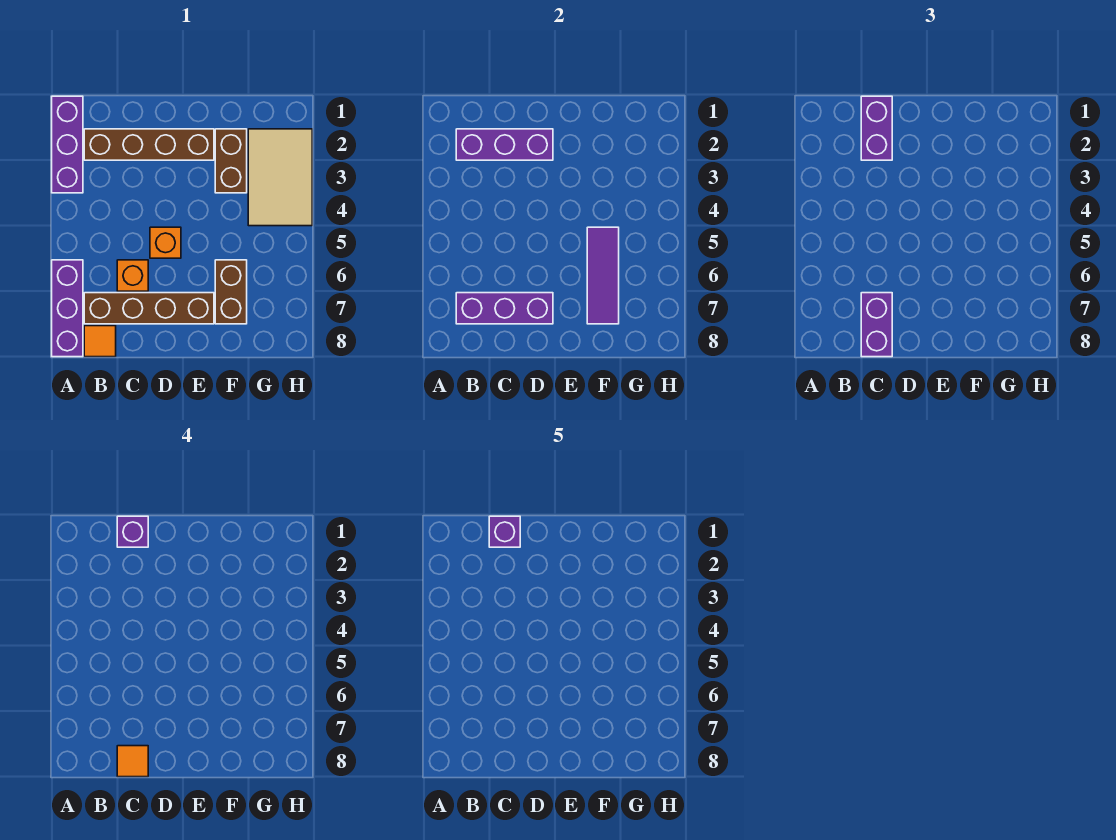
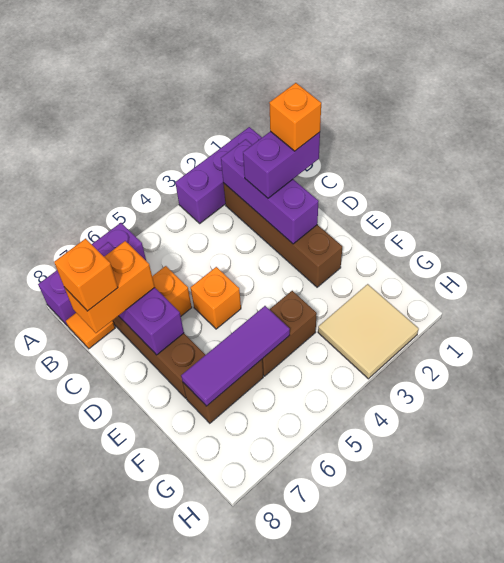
purple 1x1 brick [117,516,148,547] -> orange 1x1 brick [269,83,321,151]
purple 1x1 brick [489,516,520,547] -> none
purple 1x2 brick [861,293,892,357] -> orange 1x2 brick [64,241,155,333]
orange 1x1 tile [117,746,148,777] -> orange 1x1 brick [54,239,118,311]
brown 1x2 brick [215,129,247,193] -> brown 1x2 brick moved to [262,291,317,376]
tan 2x3 tile [248,129,312,226] -> tan 2x2 tile [318,284,419,379]

